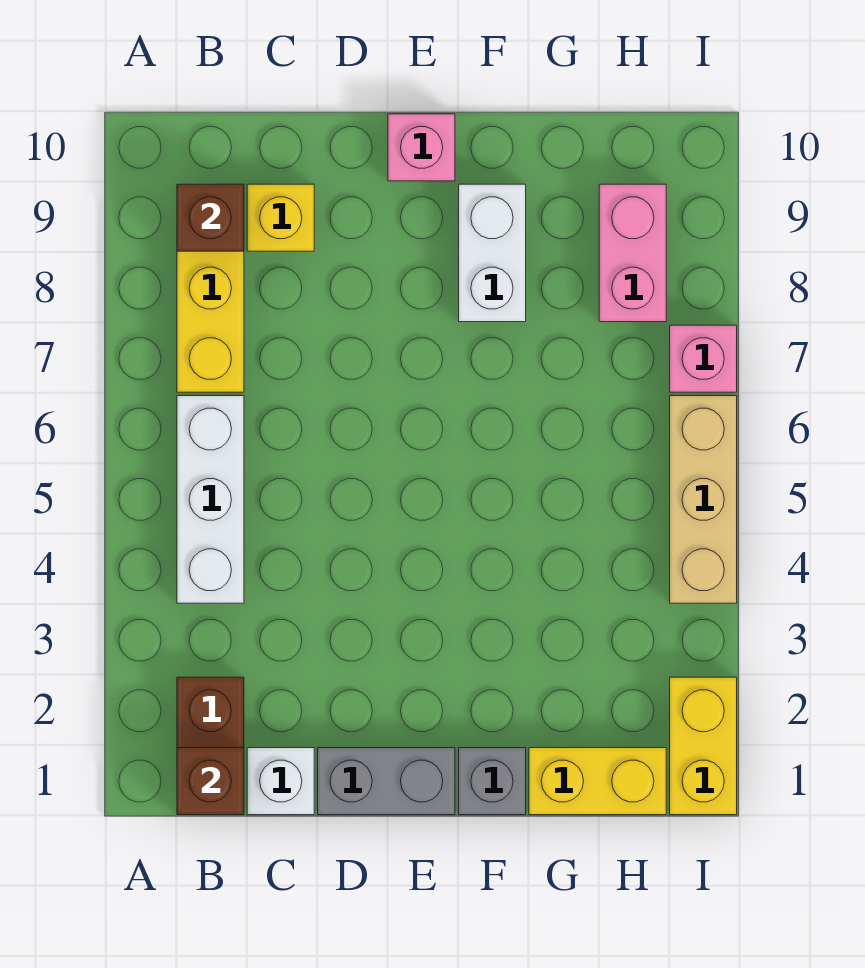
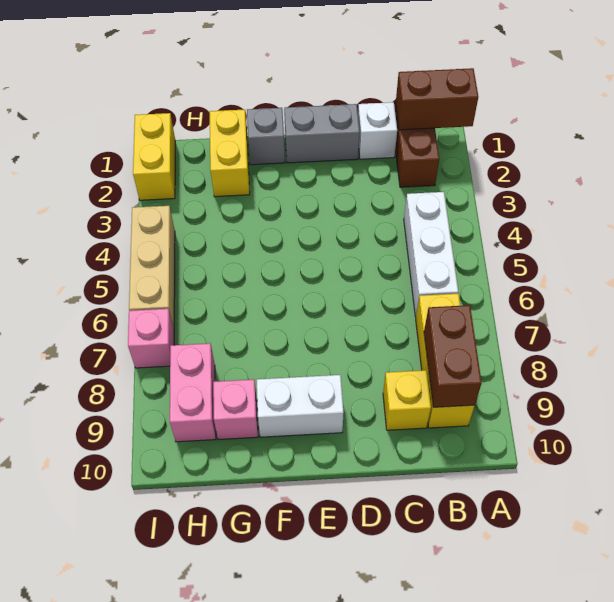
brown 1x1 brick [177,748,244,815] -> brown 1x2 brick [396,68,478,130]
brown 1x1 brick [177,184,244,251] -> brown 1x2 brick [424,305,482,407]
pink 1x1 brick [388,114,455,181] -> pink 1x1 brick moved to [213,379,258,440]
white 1x2 brick [459,184,526,322] -> white 1x2 brick turned to [257,375,344,437]
yellow 1x2 brick [529,748,666,815] -> yellow 1x2 brick turned to [210,109,250,197]

